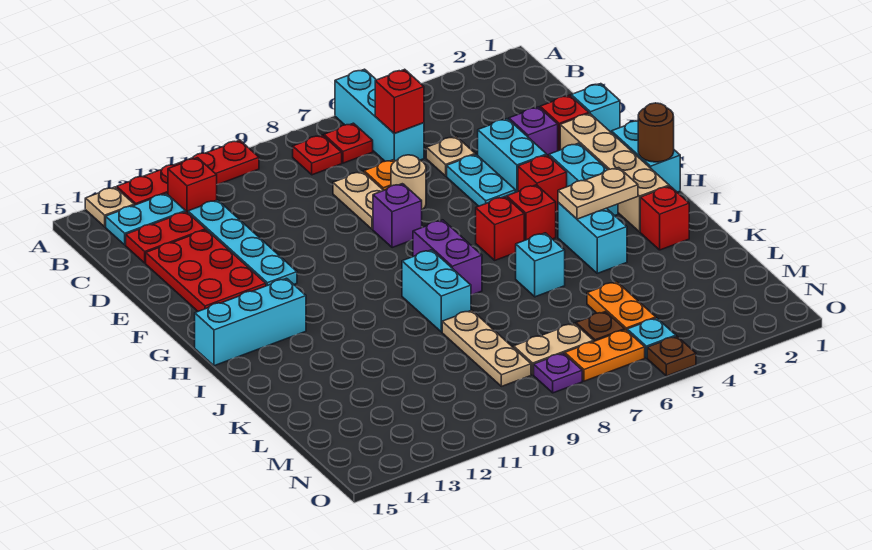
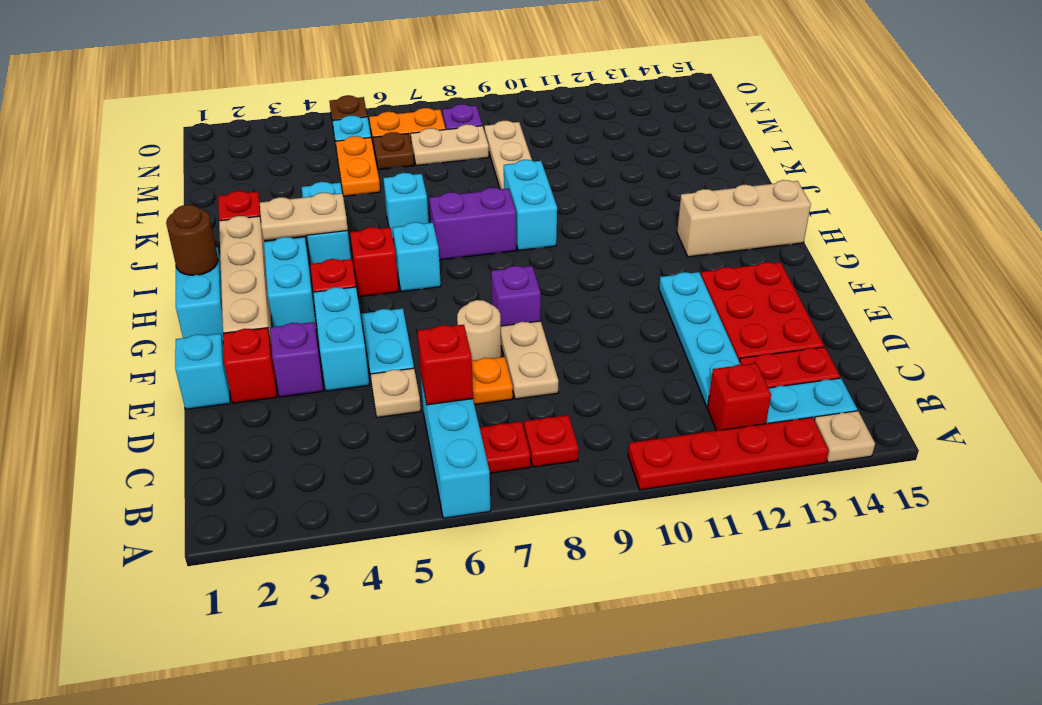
red 1x1 brick [476,197,524,260] -> cyan 1x1 brick [393,222,441,292]
purple 1x2 brick [413,220,482,295] -> purple 1x2 brick turned to [429,188,516,260]
cyan 1x3 brick [195,278,306,366] -> tan 1x3 brick [677,180,811,257]

